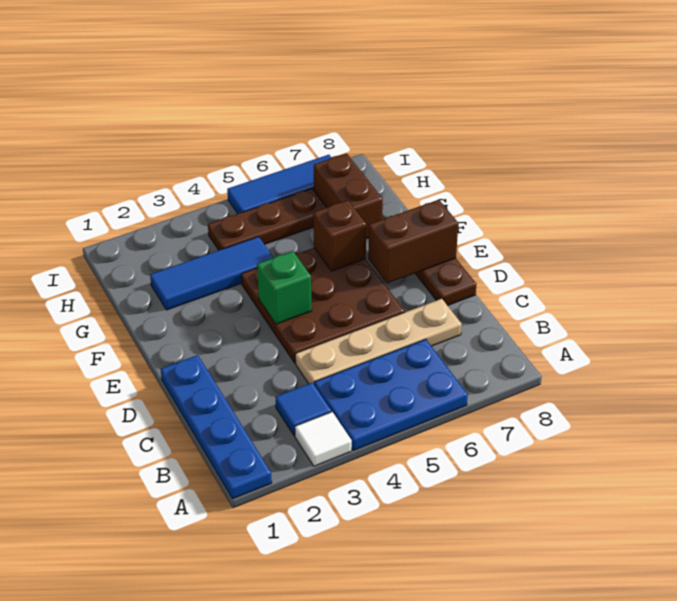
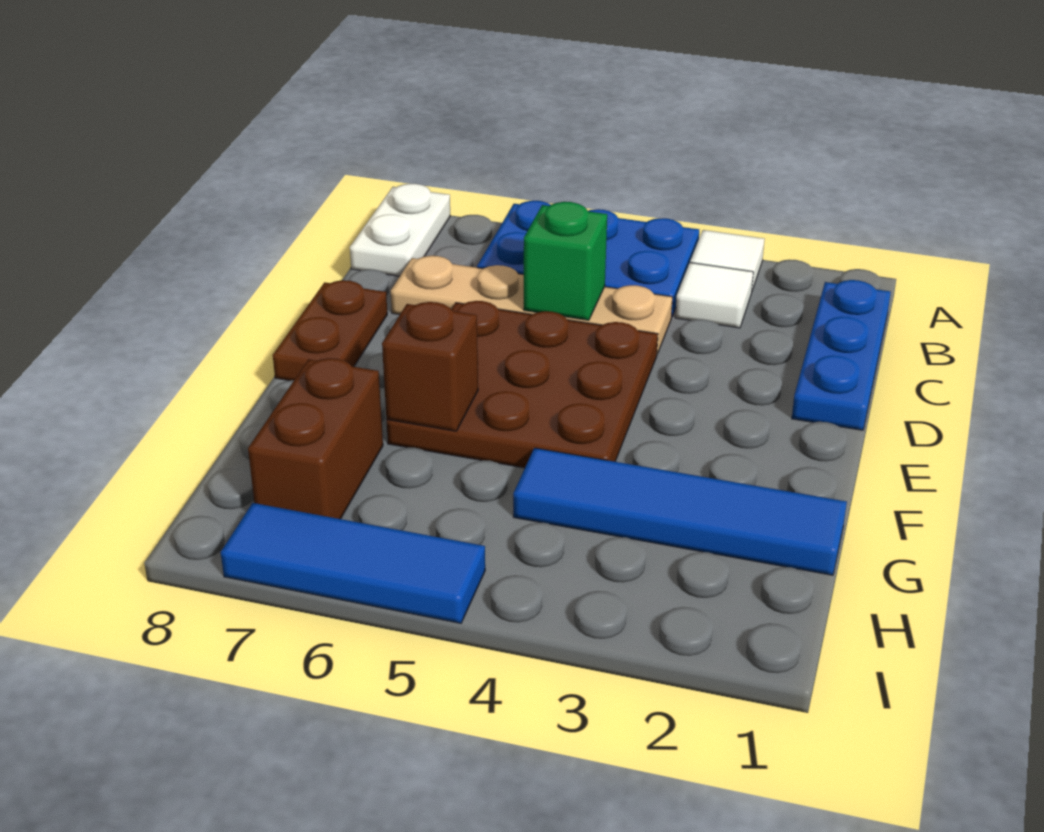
blue 1x4 plate [161,355,272,499] -> blue 1x3 plate [792,280,891,430]
none -> white 1x2 plate [350,184,450,276]
blue 1x1 tile [275,383,331,436] -> white 1x1 tile [675,263,753,328]
green 1x1 brick [257,251,312,324] -> green 1x1 brick moved to [524,202,607,320]
brown 1x2 brick [368,200,458,283] -> none
blue 1x3 tile [150,237,274,310] -> blue 1x4 tile [513,448,847,575]
brown 1x3 plate [208,189,327,250] -> none

